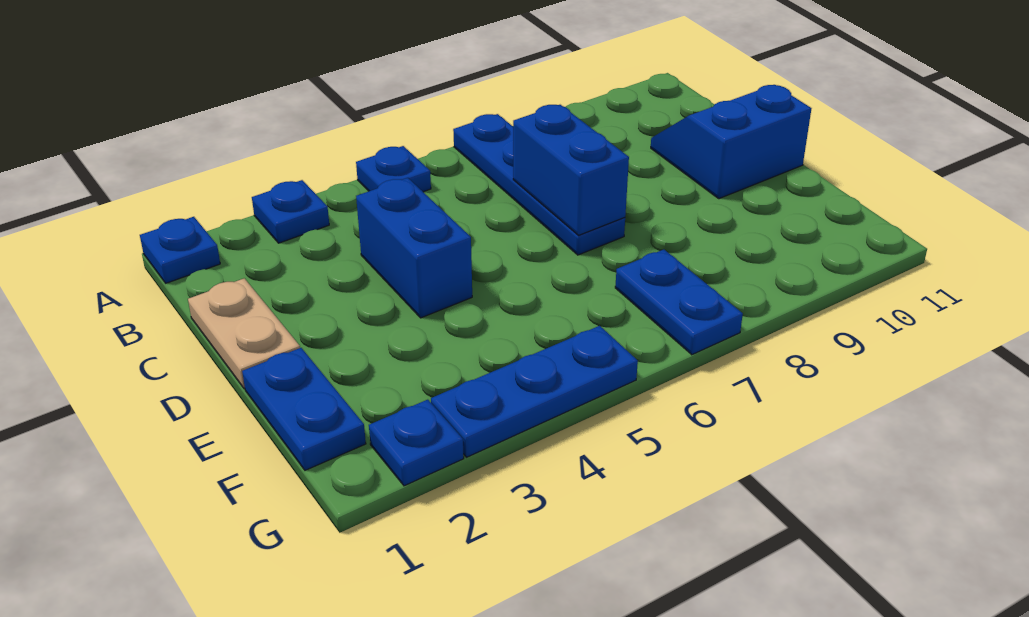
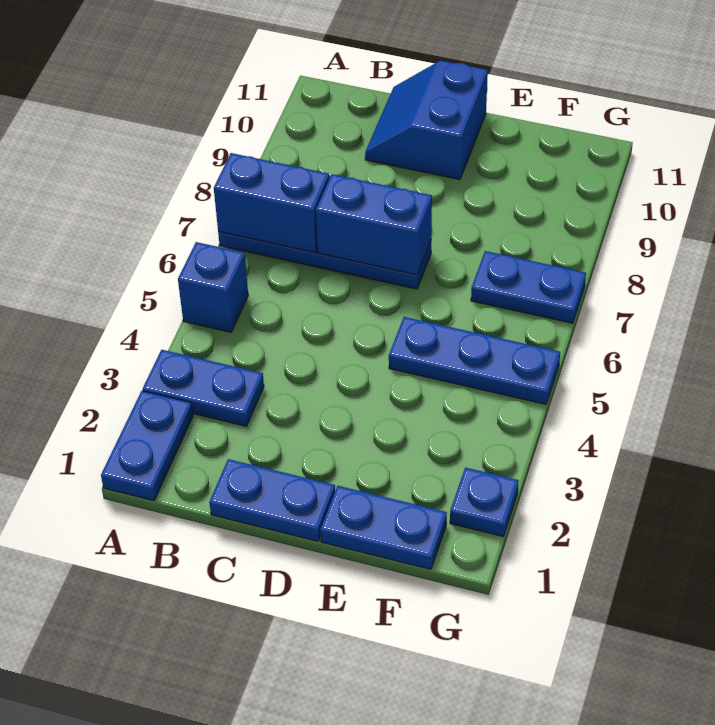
blue 1x1 plate [140,217,220,283] -> blue 1x2 plate [101,391,193,501]
blue 1x1 plate [252,180,329,243] -> blue 1x2 plate [143,350,264,426]
blue 1x1 plate [356,146,431,192] -> blue 1x1 brick [178,242,248,332]
tan 1x2 plate [188,278,300,389] -> blue 1x2 plate [209,459,335,541]
blue 1x2 brick [356,178,472,318] -> blue 1x2 brick moved to [214,153,329,252]
blue 1x3 plate [431,326,638,457] -> blue 1x3 plate turned to [389,317,560,404]

